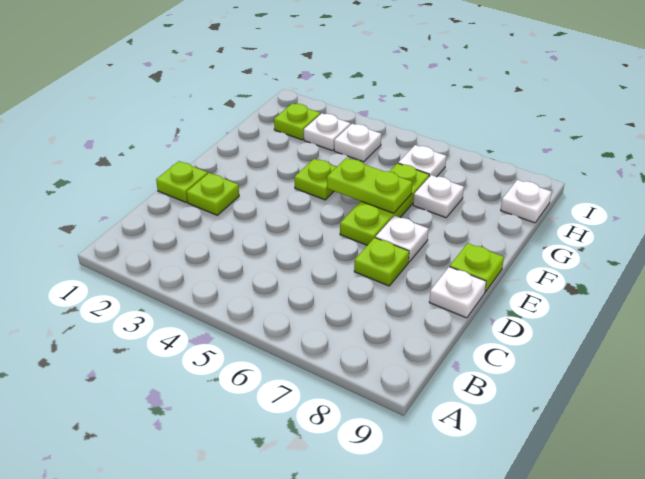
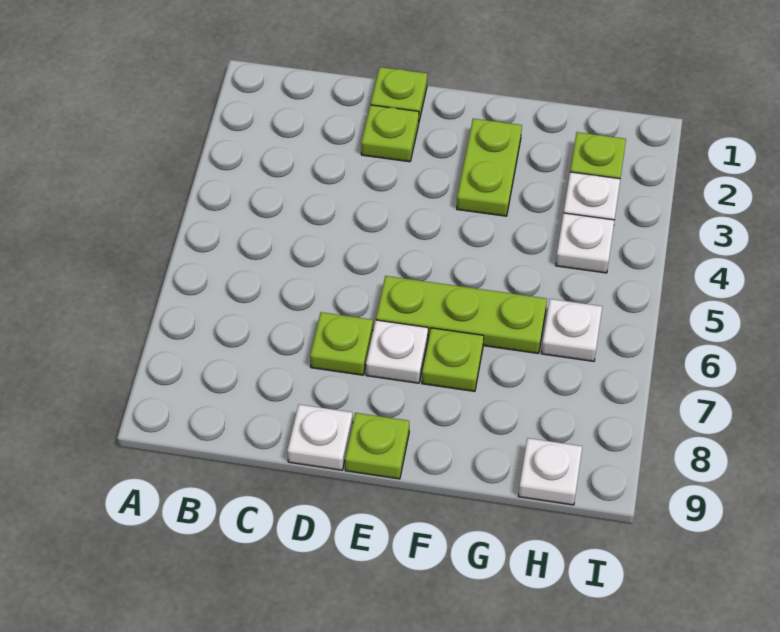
lime 1x1 plate [295,159,336,200] -> lime 1x1 plate moved to [422,328,484,391]
lime 1x2 plate [327,158,412,213] -> lime 1x2 plate moved to [457,119,522,216]
white 1x1 plate [413,175,464,218] -> none

